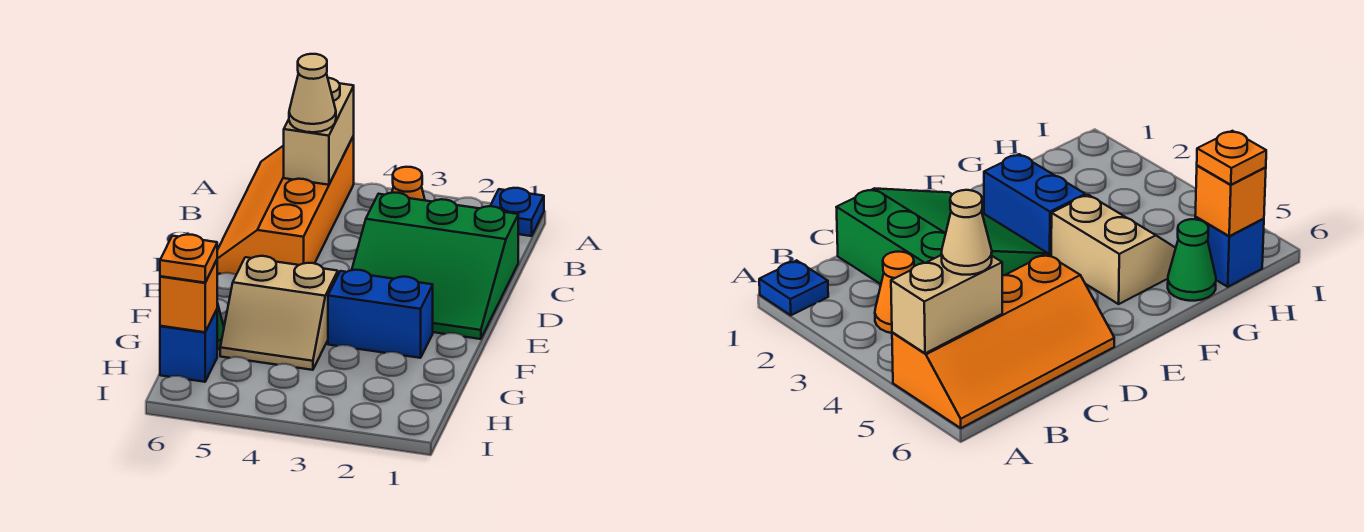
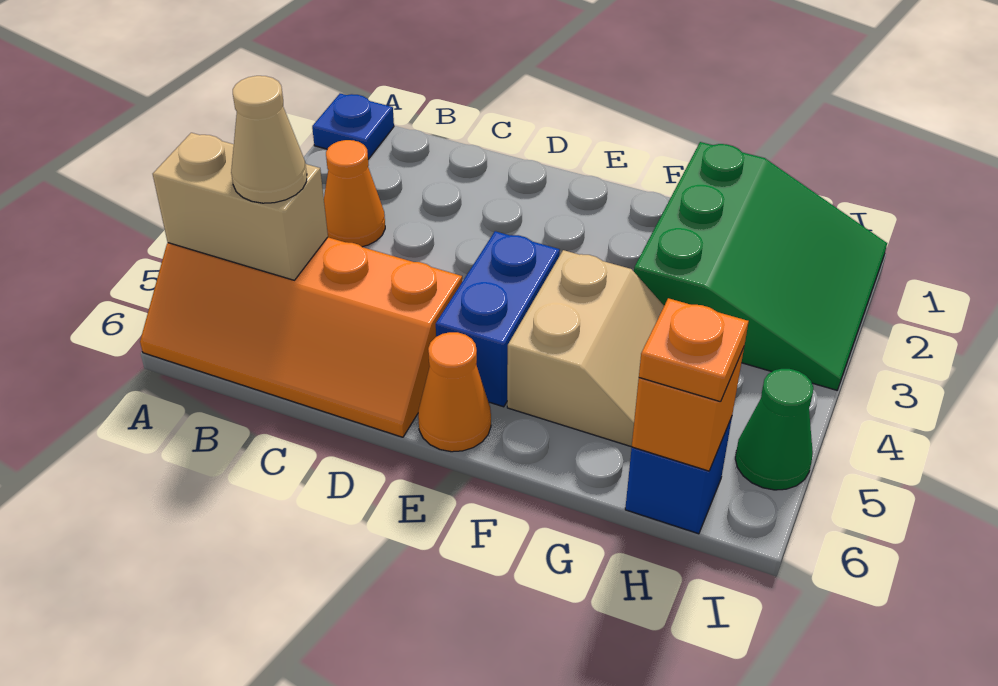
green 3x3 slope [352,193,518,339] -> green 3x3 slope moved to [634,142,887,390]
none -> orange 1x1 cone [418,332,491,452]
blue 1x2 brick [328,270,433,358] -> blue 1x2 brick moved to [436,231,560,407]
green 1x1 cone [1168,219,1216,301] -> green 1x1 cone moved to [735,369,813,490]

